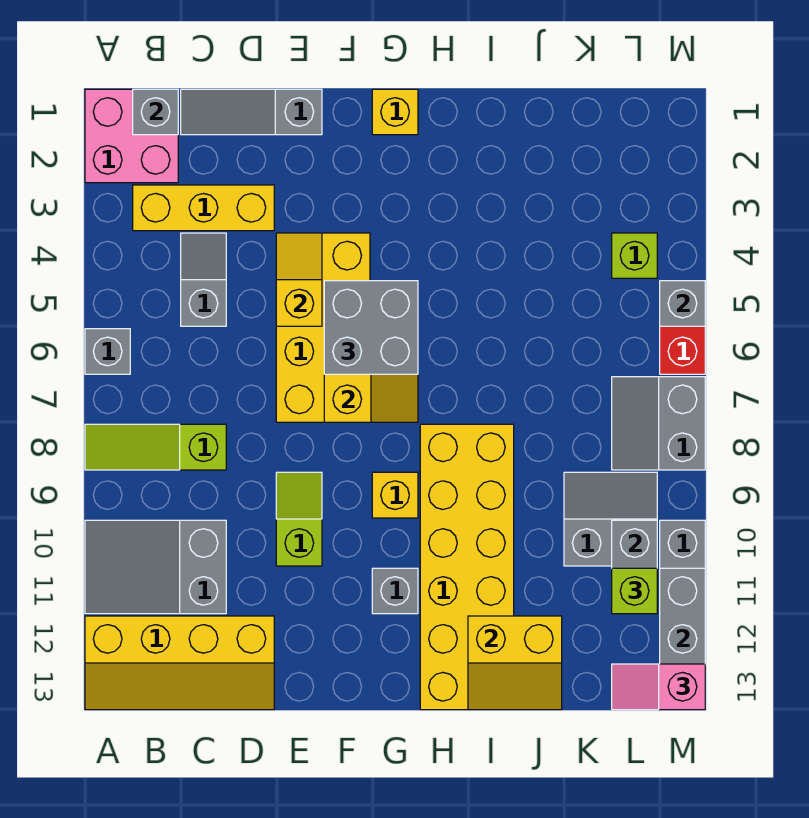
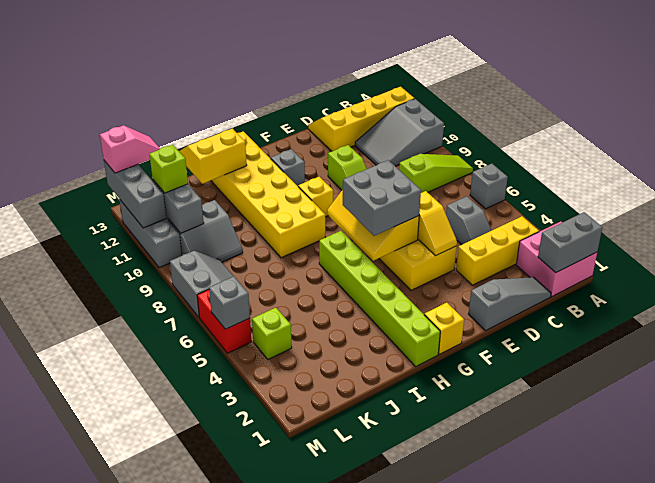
grey 2x3 slope [85,520,226,614] -> grey 2x3 slope turned to [355,99,444,166]
grey 1x1 brick [133,89,178,135] -> grey 1x2 brick [538,212,603,273]
none -> lime 1x6 brick [319,231,440,366]

